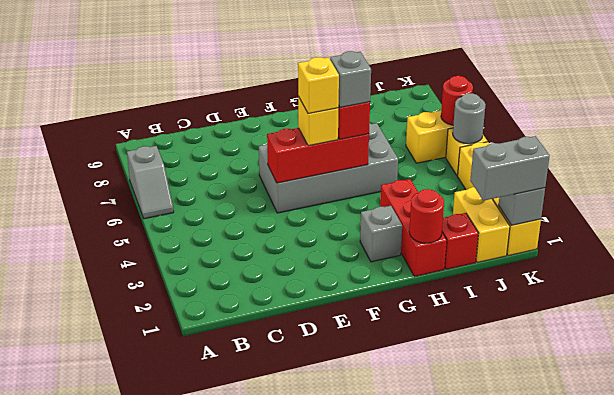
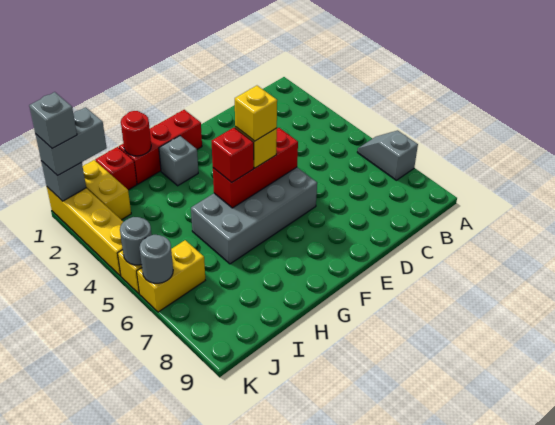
grey 1x1 brick [330,51,371,107] -> grey 1x1 brick moved to [29,92,77,148]
red 1x3 brick [380,179,447,277] -> red 1x3 brick turned to [119,110,202,184]
red 1x1 round brick [441,76,473,125] -> grey 1x1 round brick [139,235,173,283]

